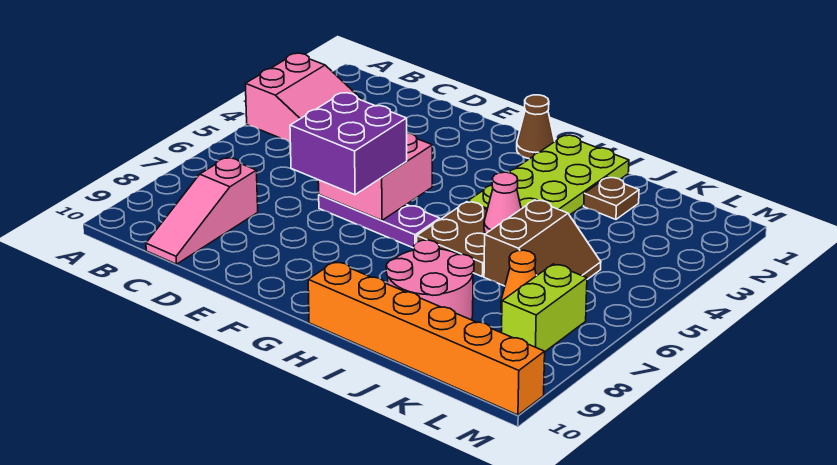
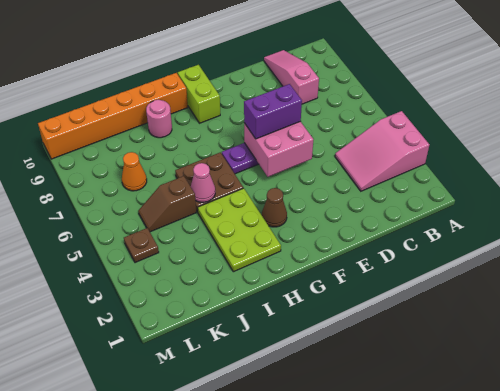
purple 2x2 brick [290,93,407,195] -> purple 1x2 brick [244,84,302,139]
brown 1x1 cone [517,95,555,159] -> brown 1x1 cone moved to [262,188,287,227]
lime 2x4 plate [468,135,629,215] -> lime 2x3 plate [198,188,281,272]
pink 2x2 round brick [386,240,474,320] -> pink 1x1 round brick [146,100,172,138]
brown 1x1 plate [584,177,639,219] -> brown 1x1 plate moved to [124,228,159,263]
brown 2x2 slope [484,200,601,286] -> brown 1x2 slope [138,176,196,232]
lime 1x2 brick [502,264,587,352] -> lime 1x2 brick moved to [178,65,220,123]

